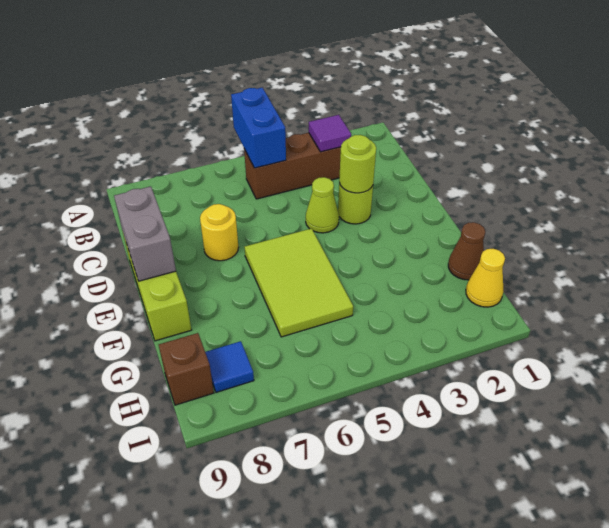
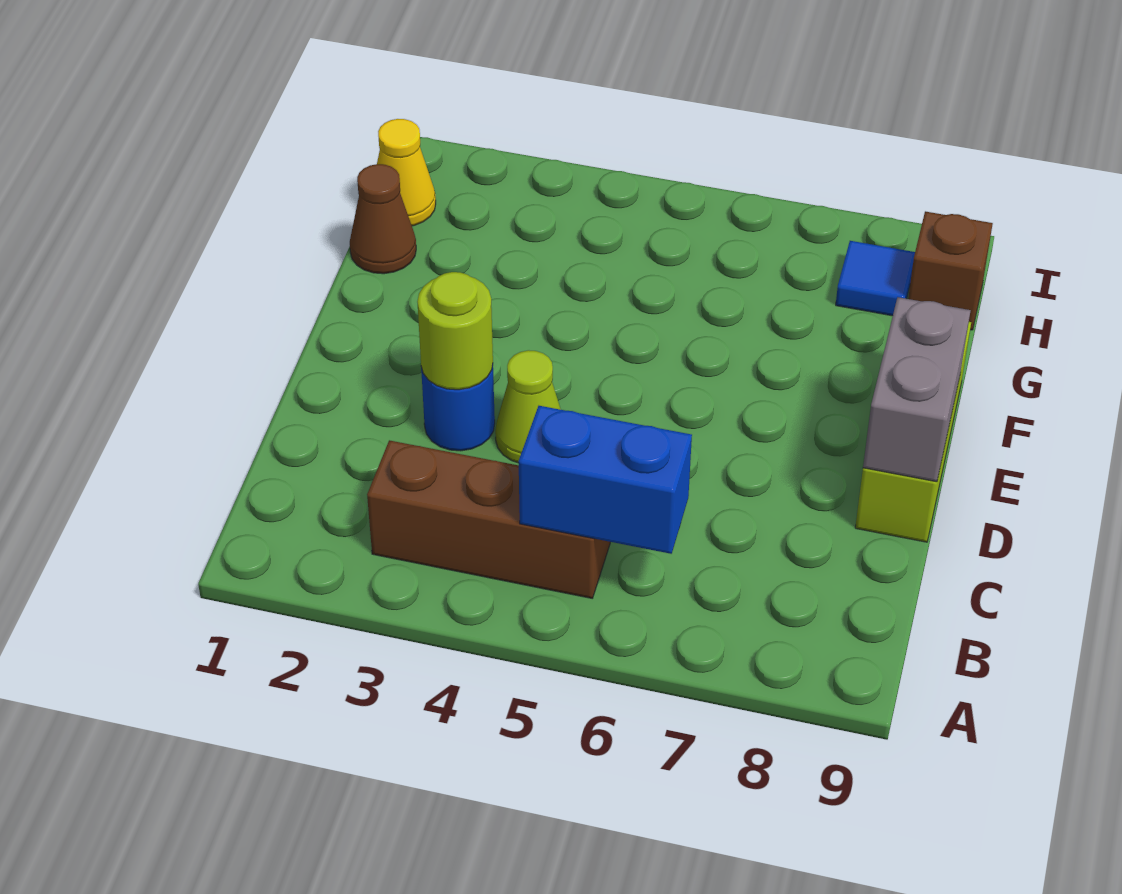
blue 1x2 brick [231,88,286,168] -> blue 1x2 brick turned to [519,406,692,554]
purple 1x1 tile [309,115,351,152] -> none
lime 1x1 round brick [338,183,373,224] -> blue 1x1 round brick [421,366,495,451]
yellow 1x1 round brick [200,204,238,261] -> none
lime 2x3 tile [244,228,353,337] -> none

